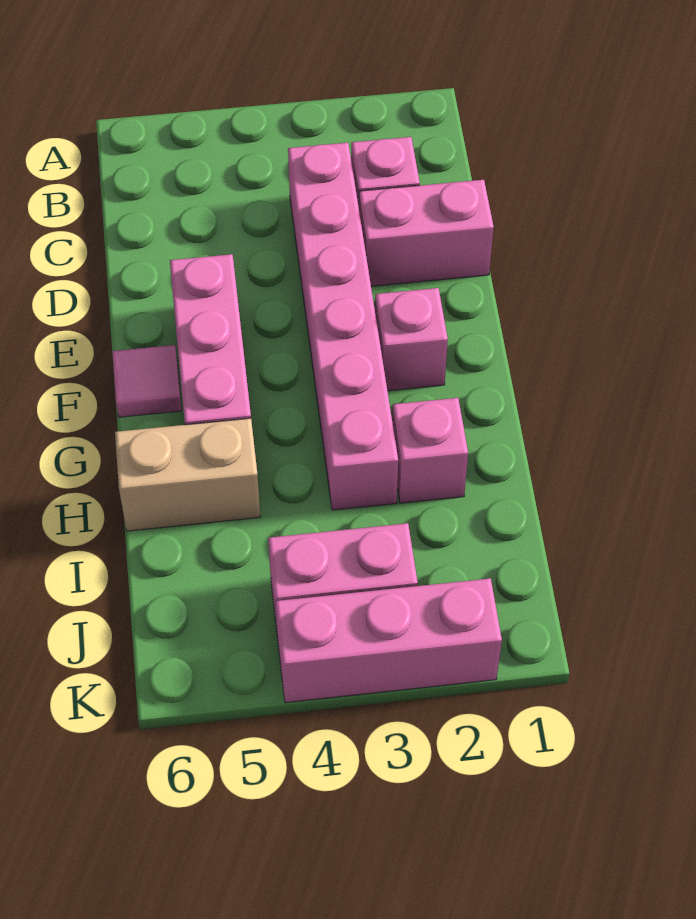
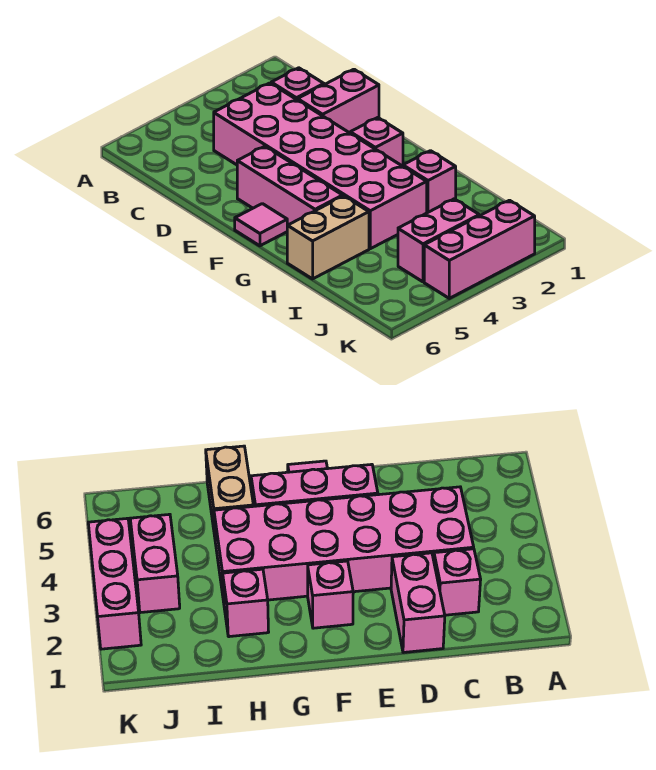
pink 1x6 brick [288,143,398,510] -> pink 2x6 brick [214,83,427,249]

